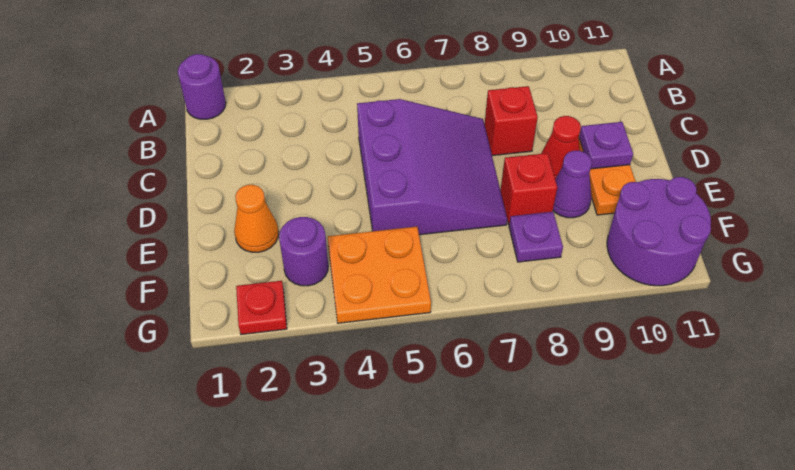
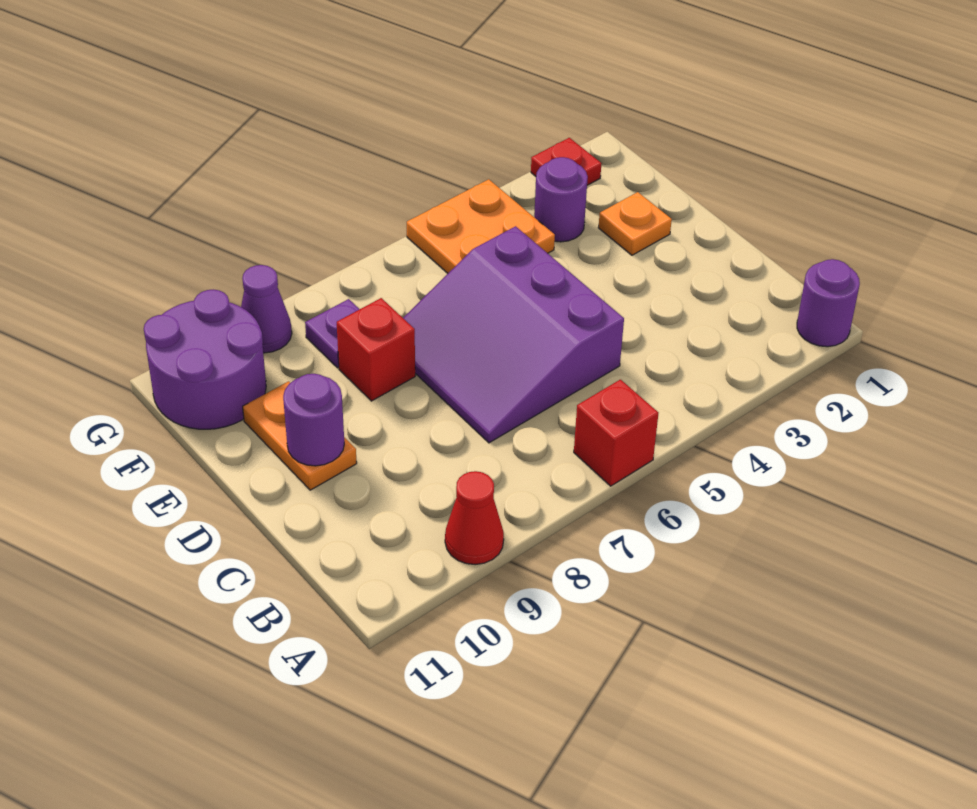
red 1x1 brick [484,86,538,156] -> red 1x1 brick moved to [574,380,658,486]
red 1x1 cone [541,116,581,179] -> red 1x1 cone moved to [445,471,504,565]
purple 1x1 plate [579,122,633,169] -> purple 1x1 round brick [283,374,344,466]
orange 1x1 cone [234,185,279,252] -> orange 1x1 plate [598,192,672,255]
purple 1x1 cone [553,151,592,218] -> purple 1x1 cone moved to [241,265,292,353]

